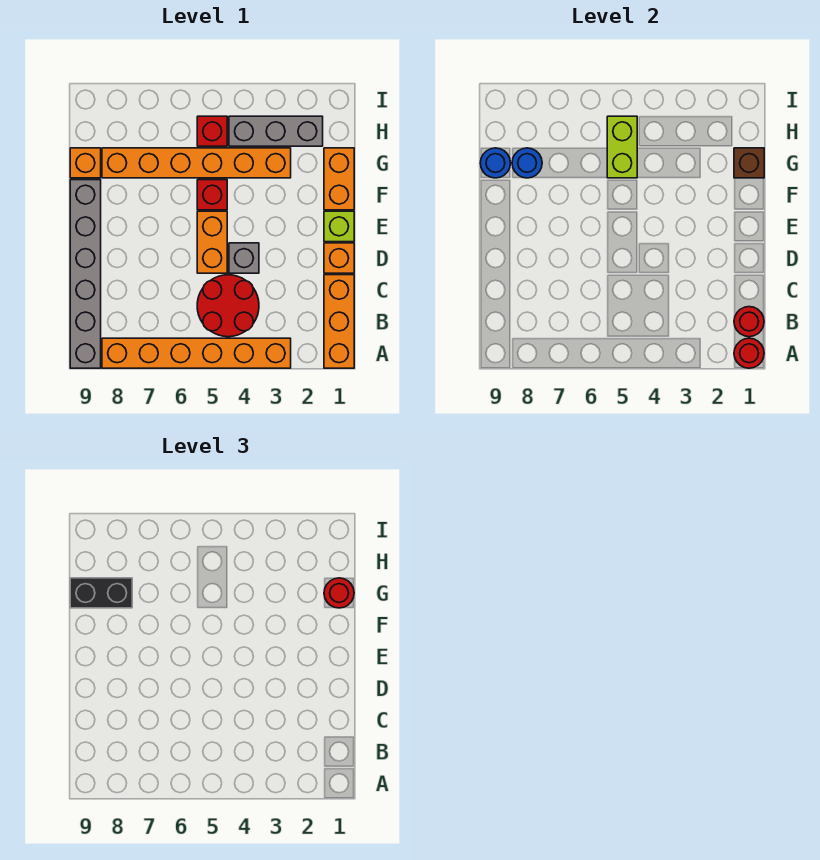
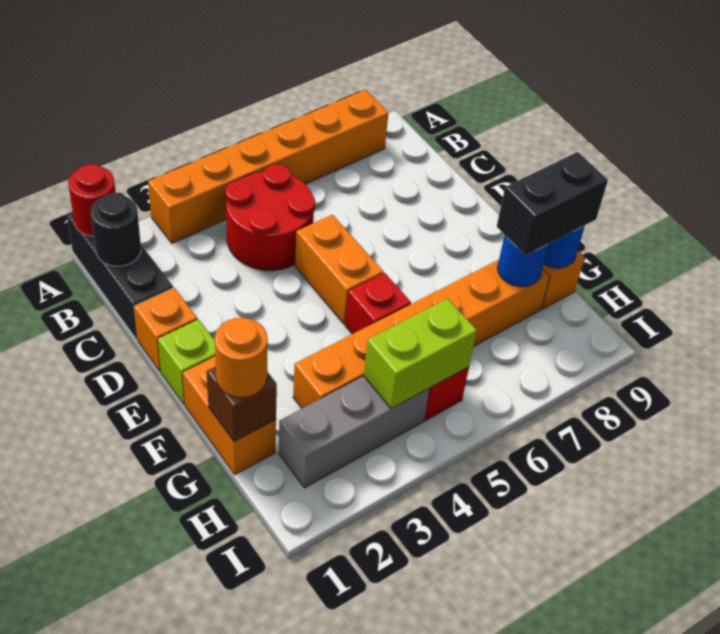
orange 1x3 brick [324,275,354,368] -> black 1x3 brick [67,213,173,339]
grey 1x6 brick [70,180,101,368] -> none
red 1x1 round brick [734,307,764,337] -> black 1x1 round brick [91,194,141,266]
grey 1x1 brick [229,243,259,273] -> none
red 1x1 round brick [324,578,354,608] -> orange 1x1 round brick [215,318,268,398]
lime 1x2 brick [607,116,637,178] -> lime 1x2 brick turned to [364,299,477,409]

